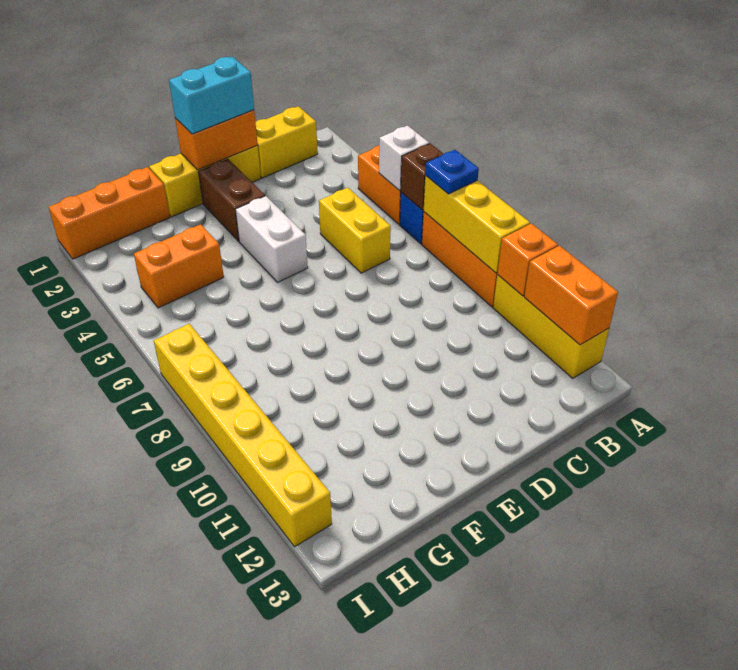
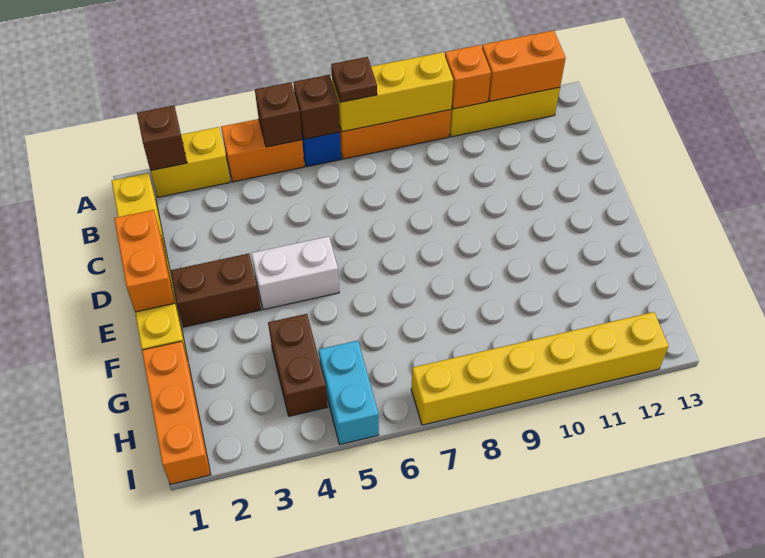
none -> brown 1x1 brick [137,105,187,171]
white 1x1 brick [379,126,429,191] -> brown 1x1 brick [255,82,302,147]
blue 1x1 plate [425,150,479,194] -> brown 1x1 plate [331,57,377,102]
yellow 1x2 brick [319,188,391,273] -> yellow 1x2 brick moved to [150,127,231,197]
cyan 1x2 brick [169,57,254,134] -> cyan 1x2 brick moved to [319,341,379,444]
orange 1x2 brick [134,224,224,308] -> brown 1x2 brick [268,314,328,416]

